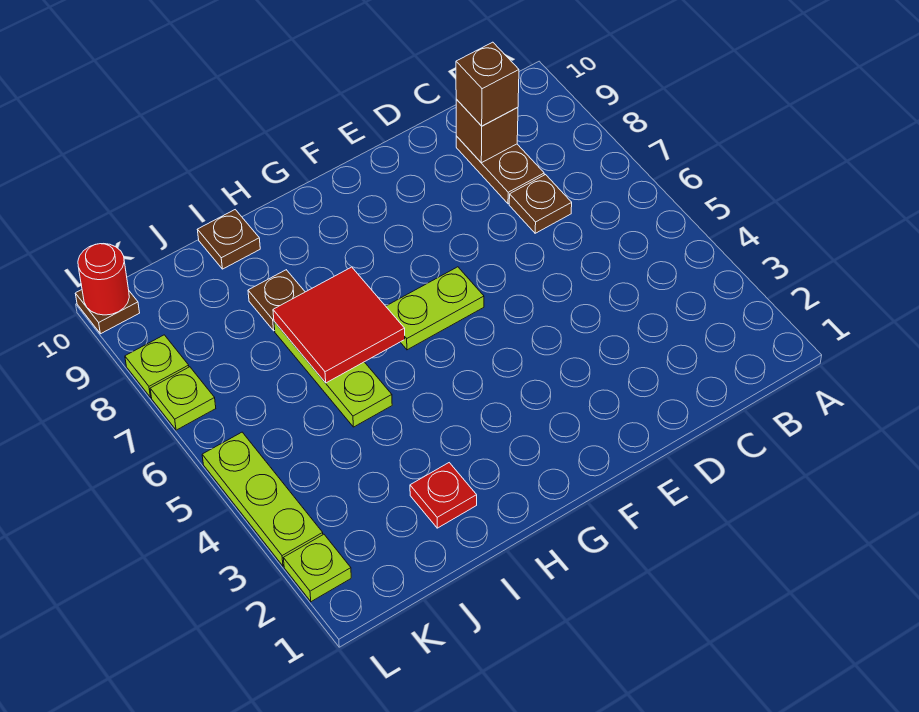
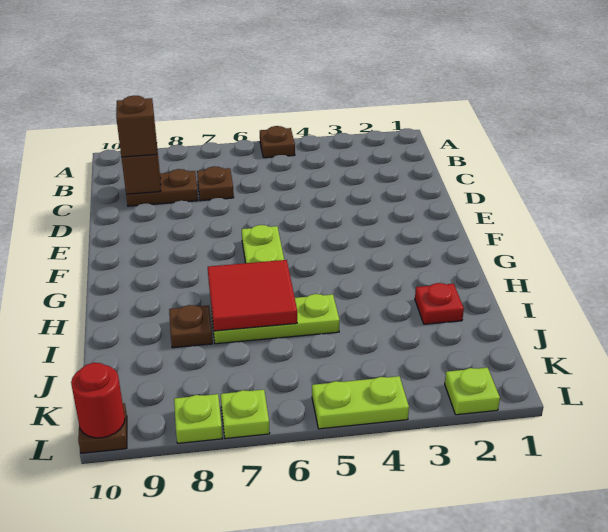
brown 1x1 plate [197,210,260,269] -> brown 1x1 plate moved to [260,126,295,158]
lime 1x3 plate [202,432,323,566] -> lime 1x2 plate [312,376,409,429]

